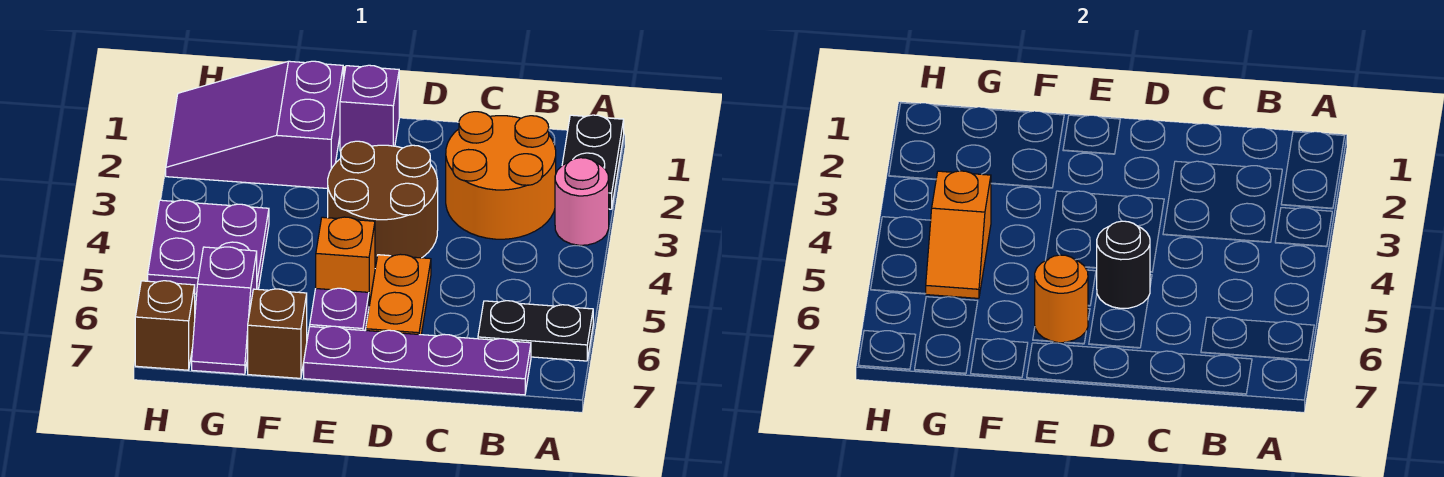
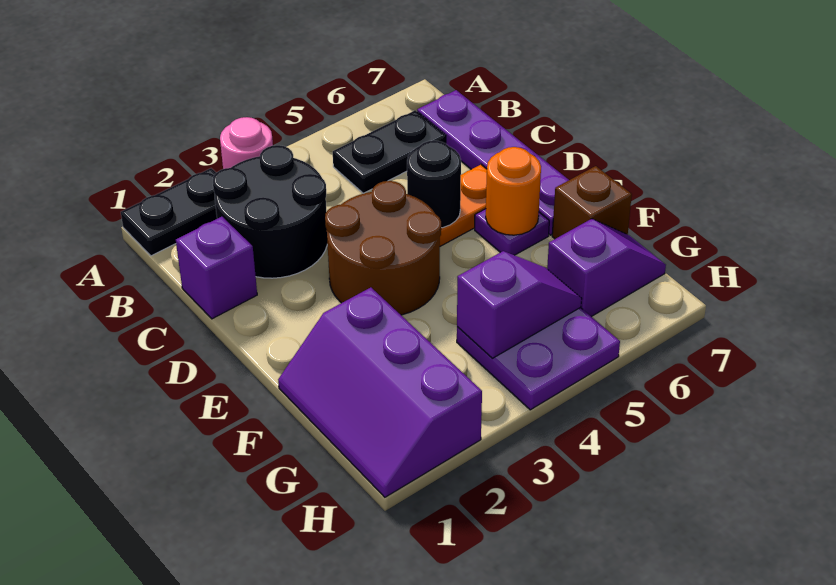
black 1x2 plate [478,301,593,361] -> black 1x2 plate turned to [333,110,446,193]
orange 2x2 round brick [446,112,556,239] -> black 2x2 round brick [213,145,327,278]
purple 1x1 brick [340,65,399,151] -> purple 1x1 brick moved to [176,217,257,319]
orange 1x1 brick [316,217,375,304] -> none
purple 2x3 slope [166,61,343,189] -> purple 2x3 slope turned to [278,287,482,497]
orange 1x2 slope [926,171,991,298] -> purple 1x2 slope [457,251,582,358]
brown 1x1 brick [135,281,195,370] -> none

